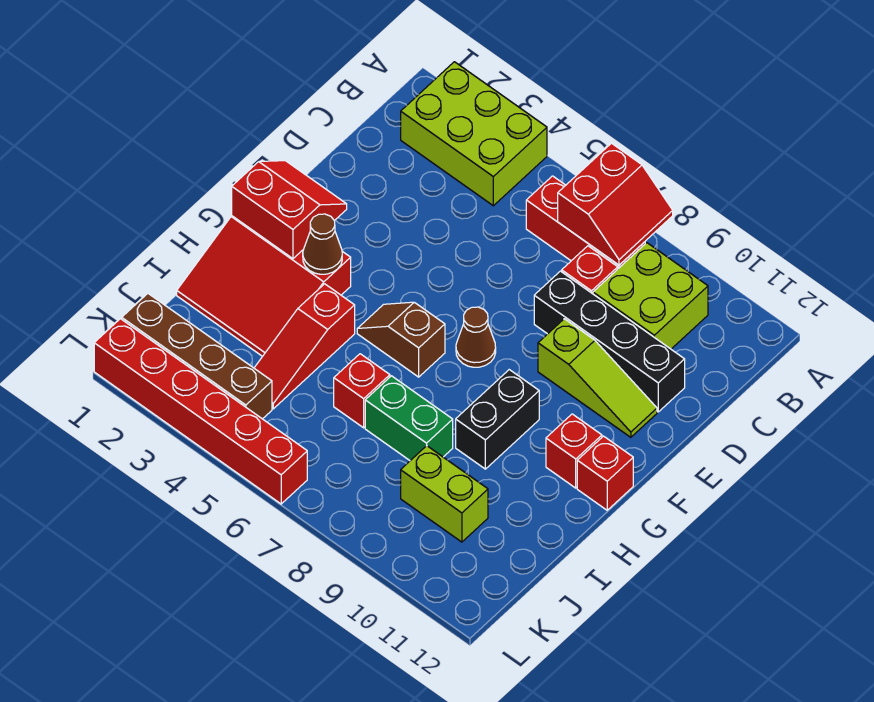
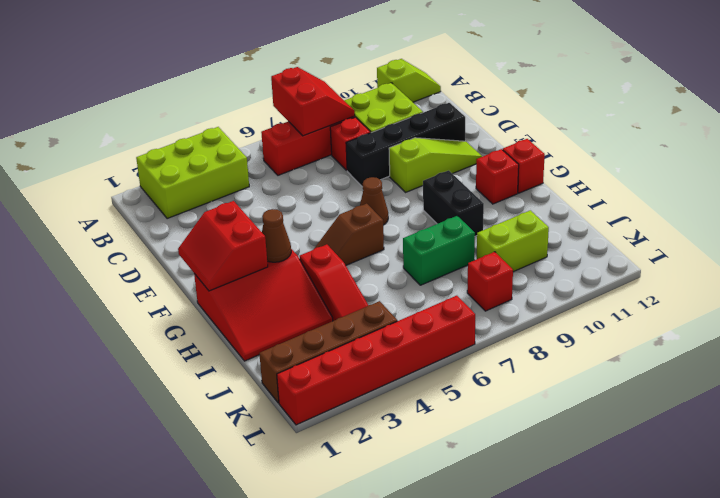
none -> lime 1x2 slope [377,59,441,102]
red 2x2 slope [232,161,347,259] -> red 2x2 slope turned to [178,201,268,291]
red 1x1 brick [334,354,390,428] -> red 1x1 brick moved to [467,252,513,311]

